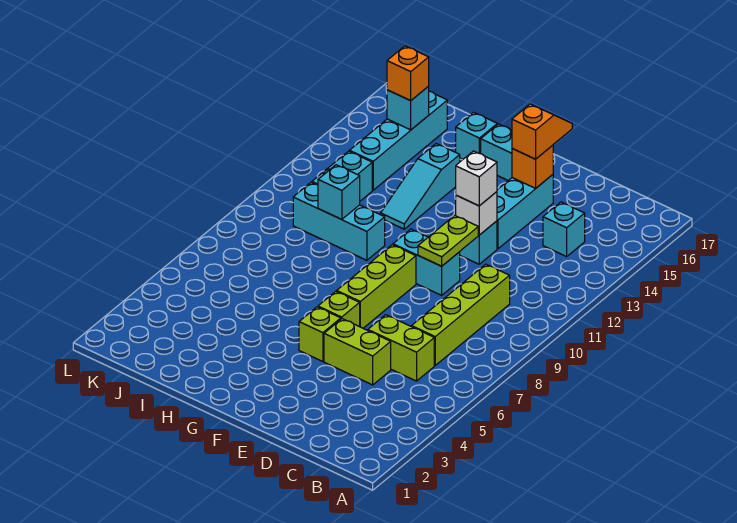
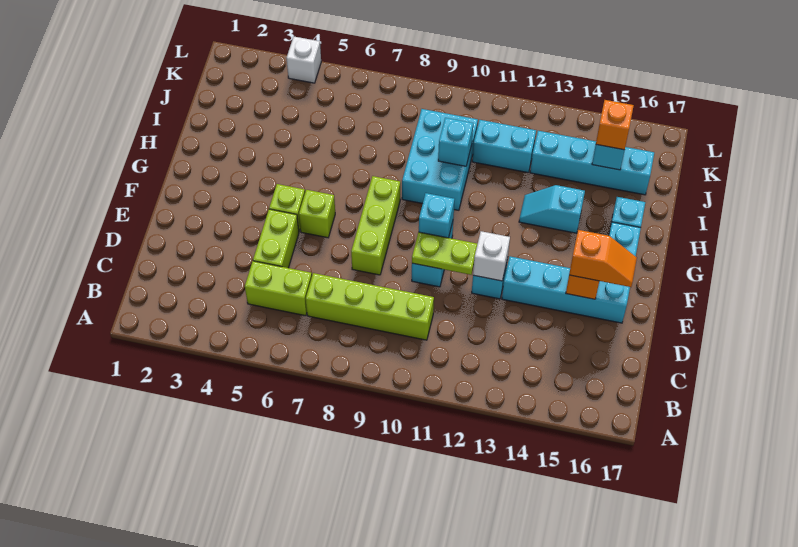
lime 1x2 brick [368,315,434,381] -> lime 1x2 brick turned to [245,261,312,316]
cyan 1x1 brick [543,202,585,257] -> cyan 1x1 brick moved to [419,193,455,238]
white 1x1 brick [456,151,497,206] -> white 1x1 brick moved to [286,37,321,83]
cyan 1x3 brick [497,175,553,249] -> cyan 1x4 brick [502,256,630,323]
lime 1x3 brick [337,245,416,328] -> lime 1x3 brick turned to [351,176,400,275]
cyan 1x3 brick [293,182,385,260] -> cyan 2x3 brick [402,109,478,210]
cyan 1x3 slope [381,144,460,229] -> cyan 1x2 slope [519,185,585,233]

